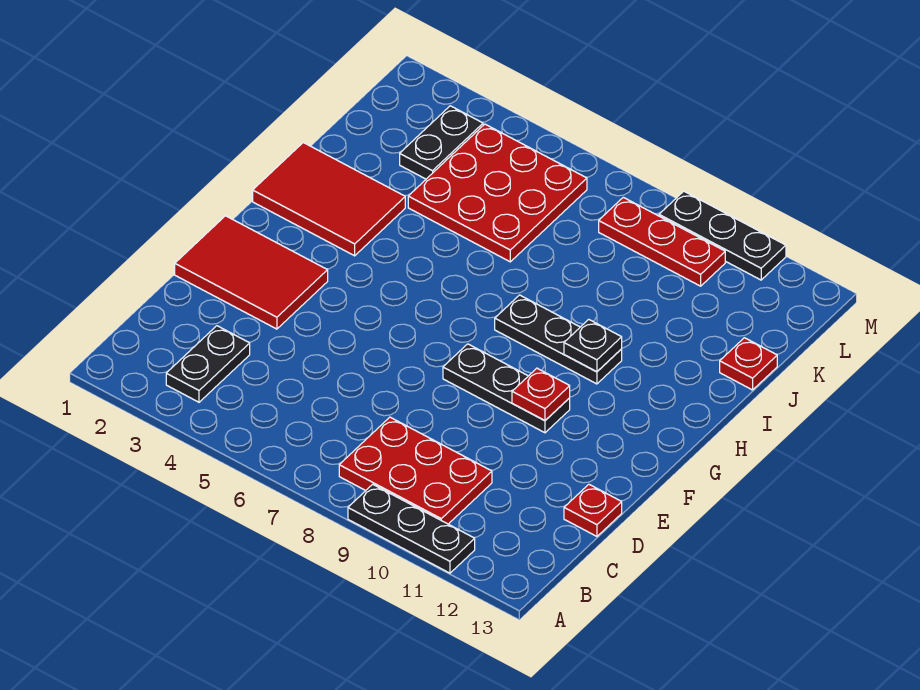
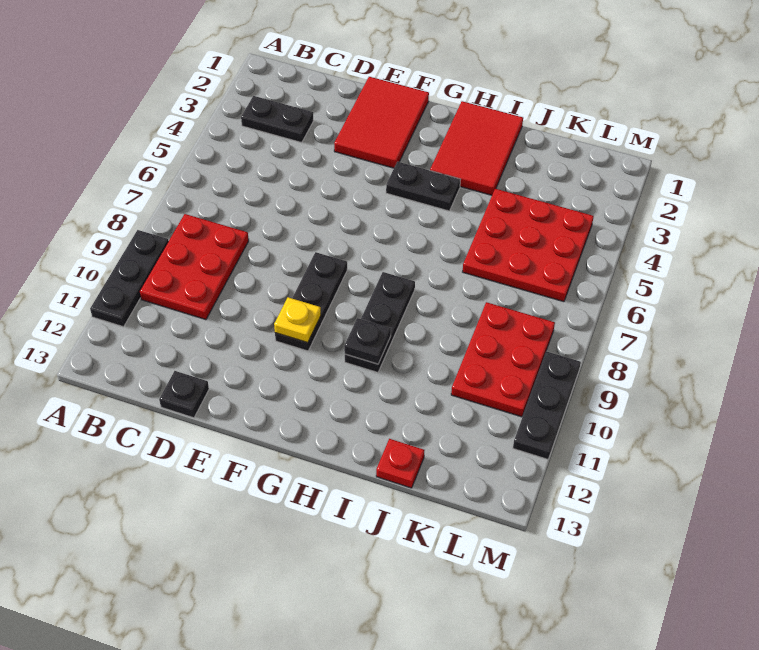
red 1x1 plate [564,484,622,536] -> black 1x1 plate [159,371,209,418]
red 1x1 plate [512,368,570,421] -> yellow 1x1 plate [274,297,321,343]
black 1x2 plate [400,106,483,179] -> black 1x2 plate moved to [386,162,460,211]
red 1x3 plate [599,197,725,286] -> red 2x3 plate [451,302,555,417]

